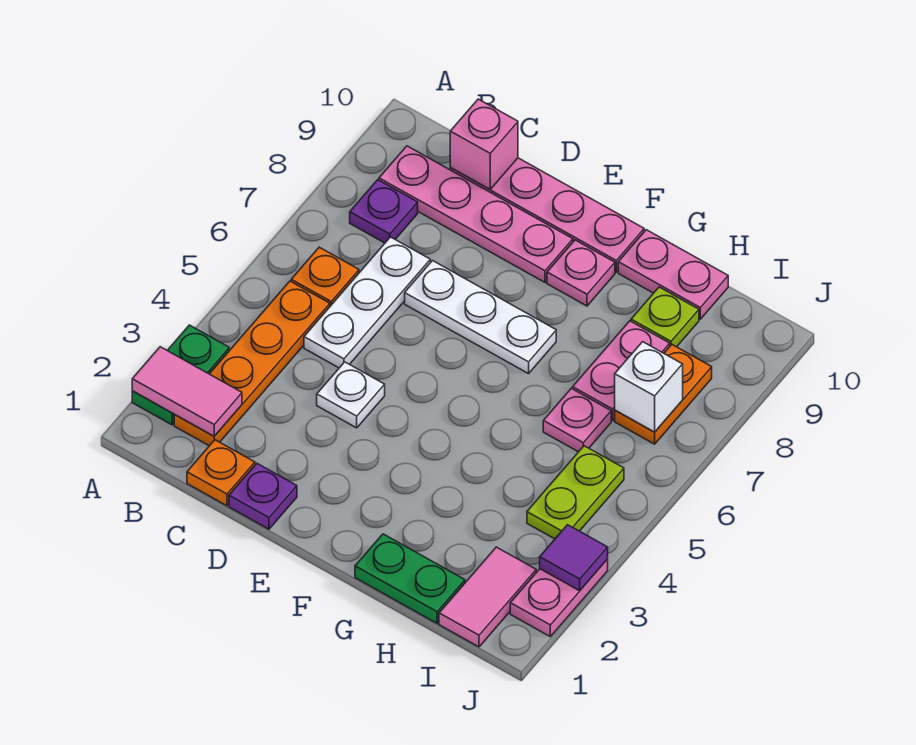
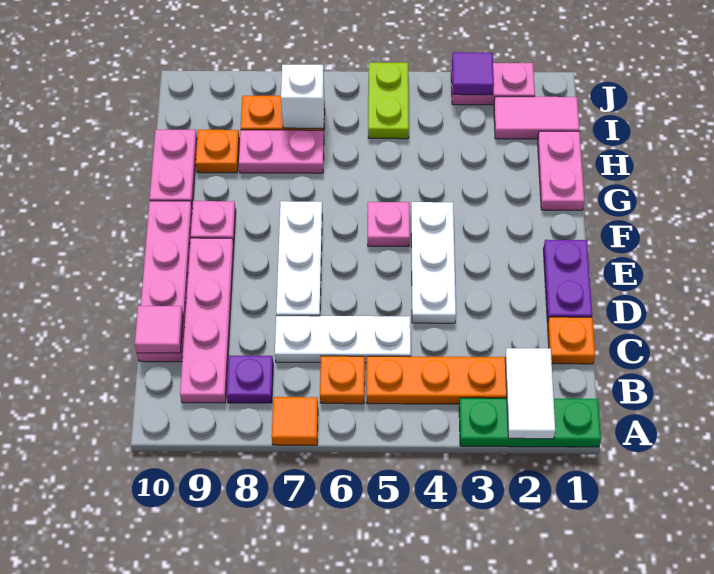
green 1x2 plate [132,325,229,425] -> green 1x3 plate [459,398,601,447]
pink 1x2 tile [132,347,242,436] -> white 1x2 tile [505,348,555,439]
none -> orange 1x1 tile [272,397,318,445]
pink 1x1 brick [450,99,518,189] -> pink 1x1 tile [135,306,183,353]
purple 1x1 plate [229,463,297,529] -> purple 1x2 plate [543,240,592,323]
white 1x1 plate [317,362,385,428] -> white 1x3 plate [411,202,456,323]
green 1x2 plate [355,534,465,623] -> pink 1x2 plate [538,131,584,210]
pink 1x1 plate [543,388,611,452] -> pink 1x1 plate moved to [368,202,410,246]
lime 1x1 plate [631,287,699,347] -> orange 1x1 plate [196,130,239,173]
lime 1x2 plate [527,446,624,539] -> lime 1x2 plate turned to [368,63,409,139]

